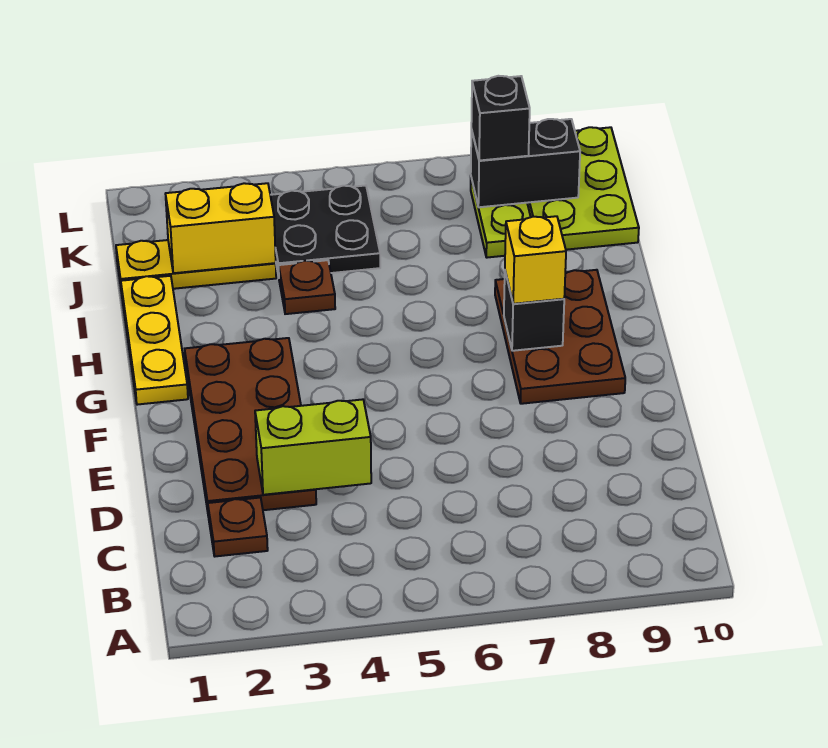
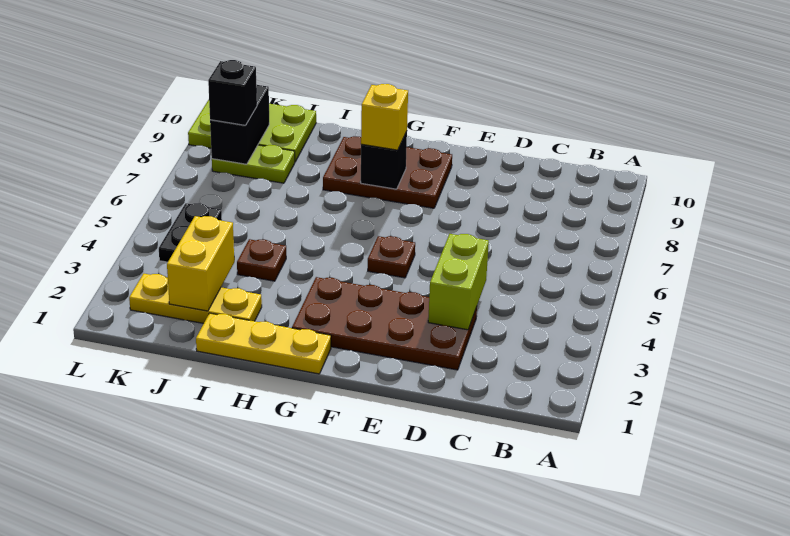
brown 1x1 plate [208,498,268,556] -> brown 1x1 plate moved to [368,236,415,278]
yellow 1x3 plate [116,240,276,292] -> yellow 1x3 plate turned to [129,274,262,323]
black 2x2 plate [270,185,380,276] -> black 1x2 plate [159,203,222,262]

